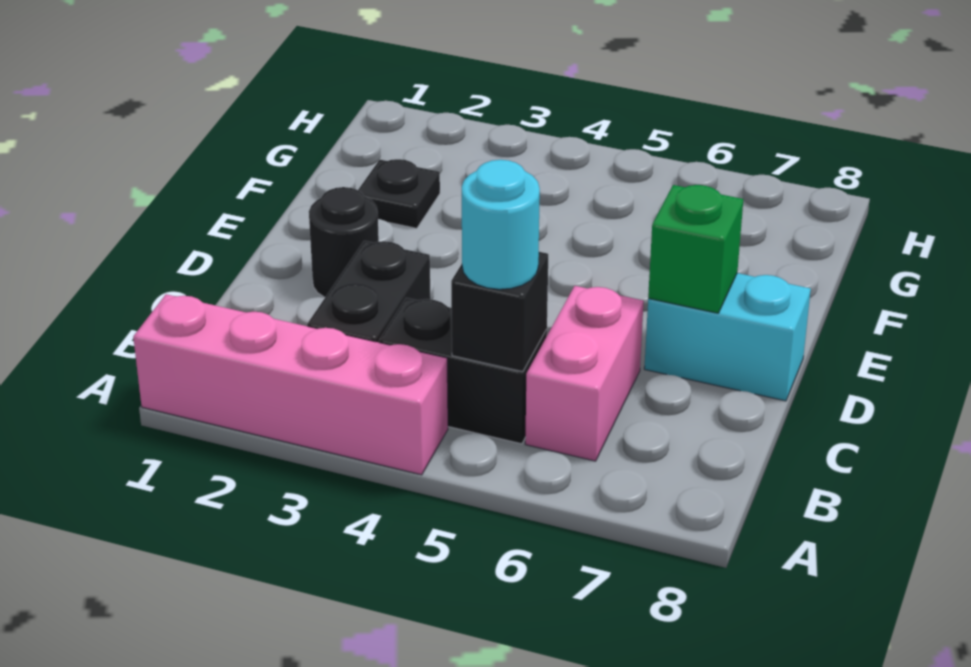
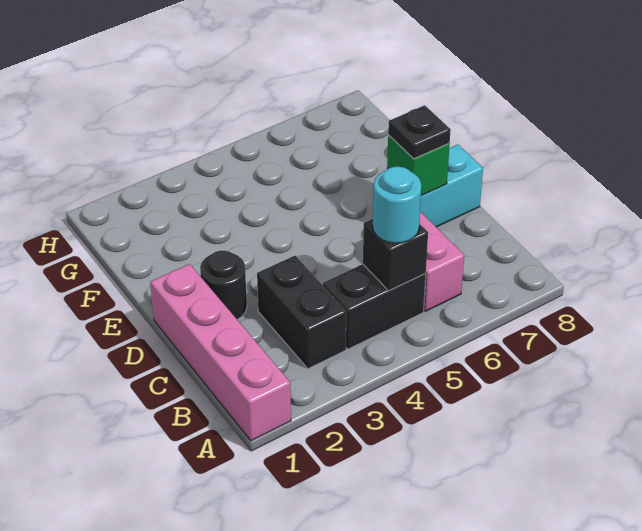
pink 1x4 brick [133,294,448,475] -> pink 1x4 brick turned to [150,264,291,441]
black 1x1 plate [358,159,440,228] -> black 1x1 plate moved to [388,105,451,158]

